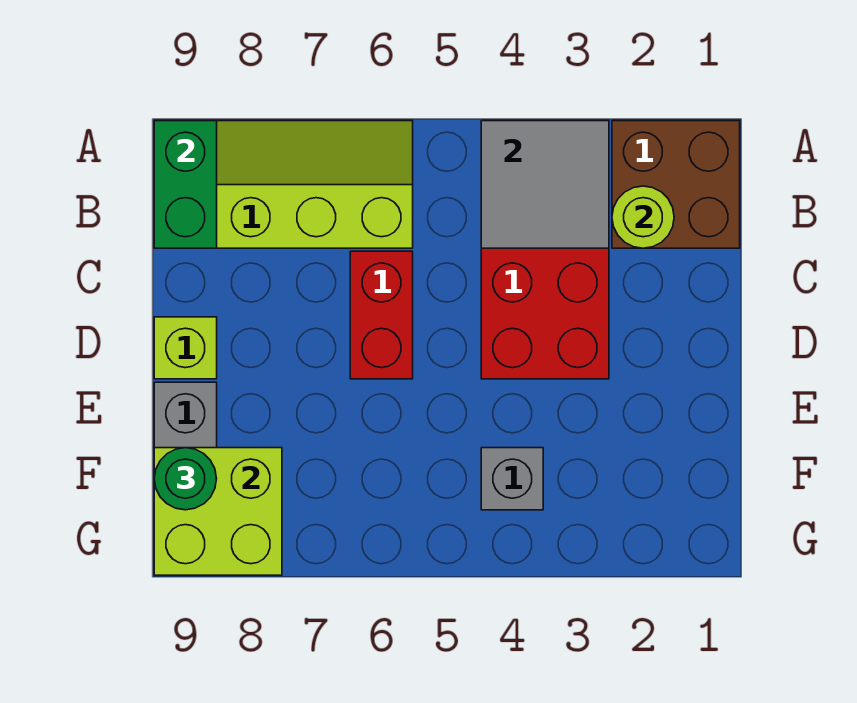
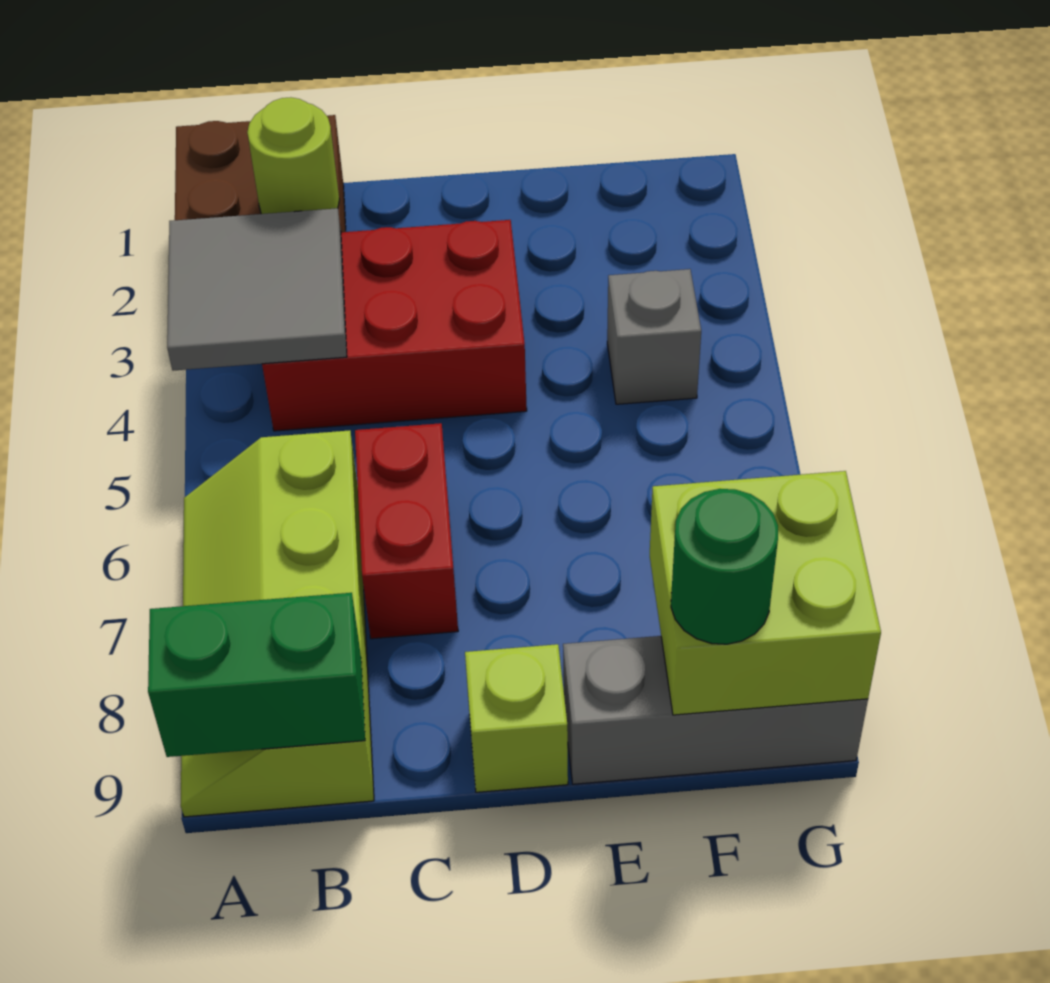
red 1x2 brick [350,251,413,379] -> red 1x2 brick turned to [355,423,458,639]

